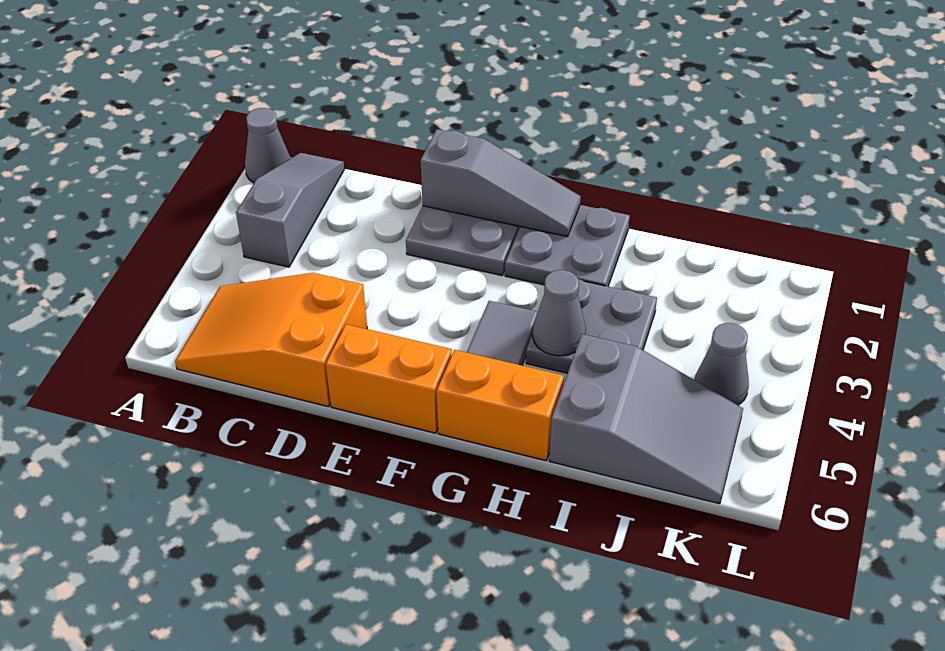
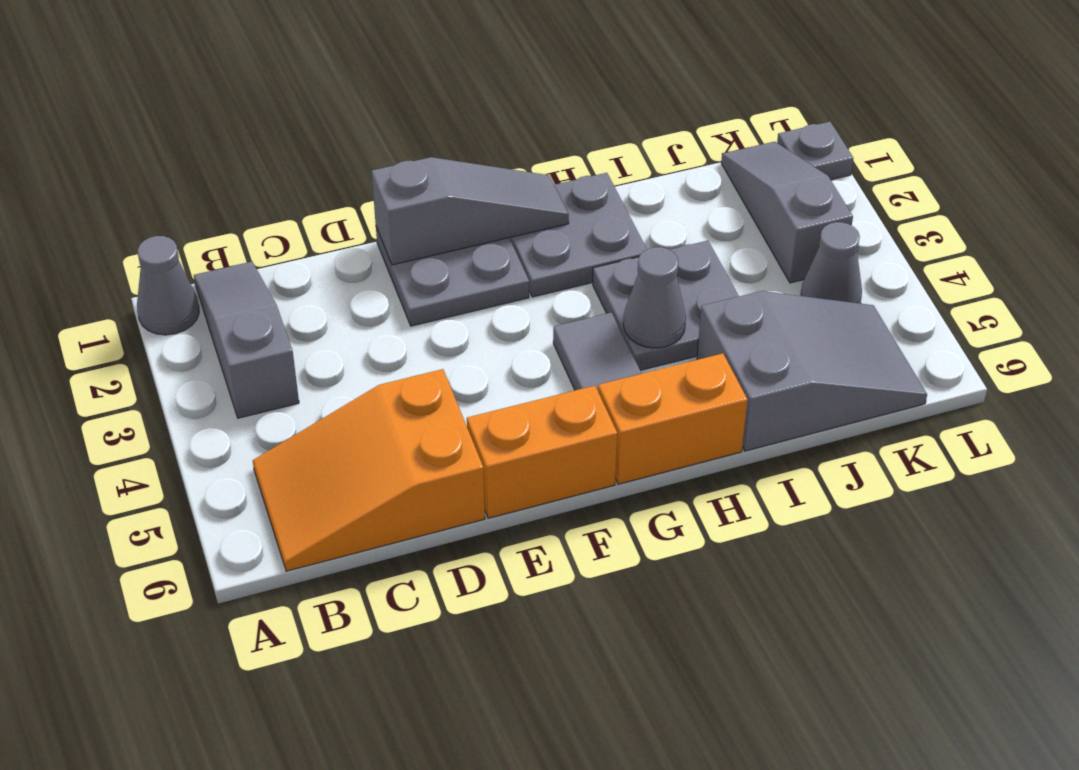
none -> grey 1x3 slope [721,142,853,283]
none -> grey 1x1 plate [777,122,853,180]

